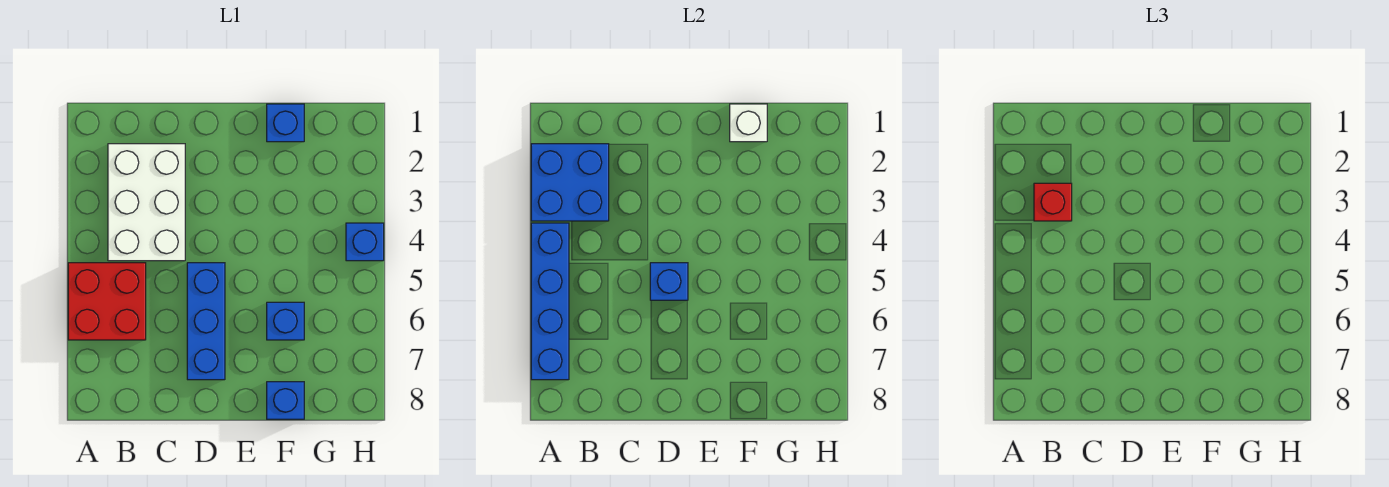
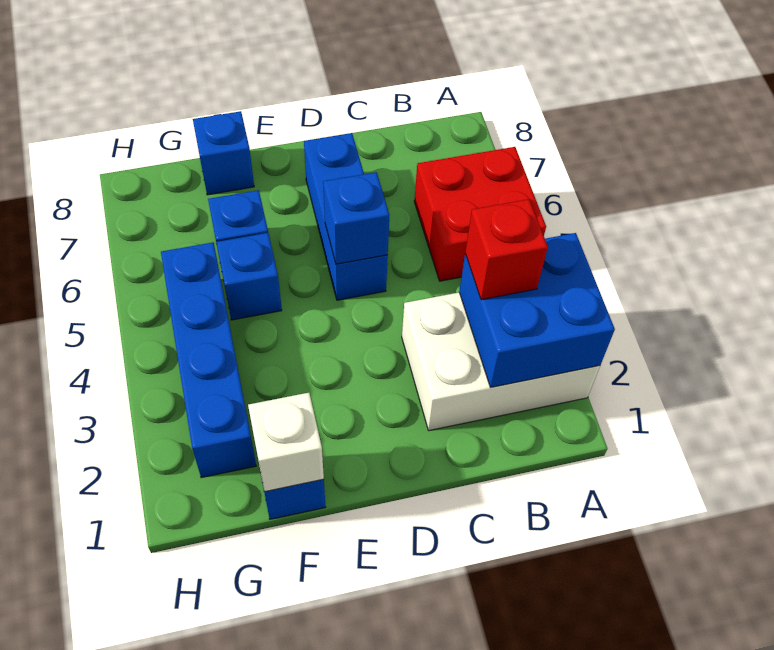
blue 1x4 brick [531,223,569,380] -> blue 1x4 brick moved to [161,242,256,478]
white 2x3 brick [108,144,185,261] -> white 2x3 brick turned to [402,293,600,431]
blue 1x1 brick [346,223,384,261] -> blue 1x1 brick moved to [216,233,282,320]

